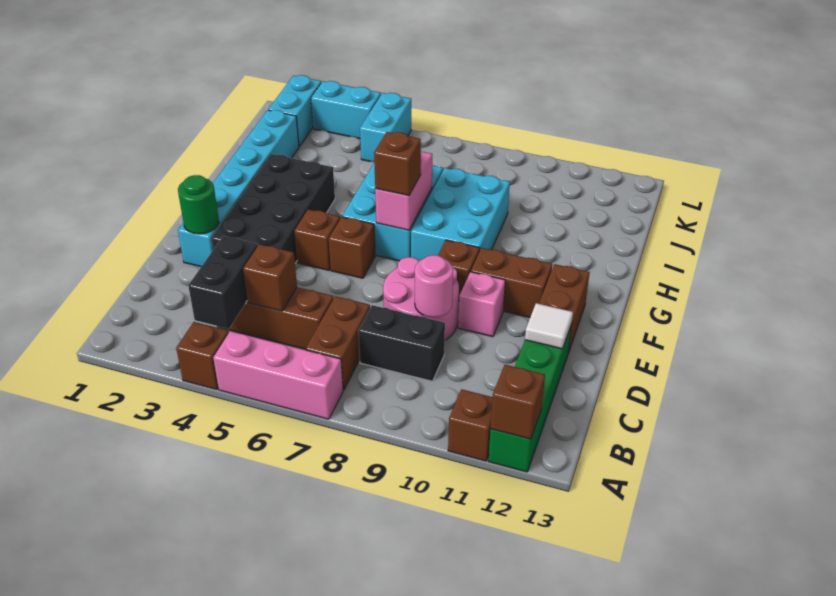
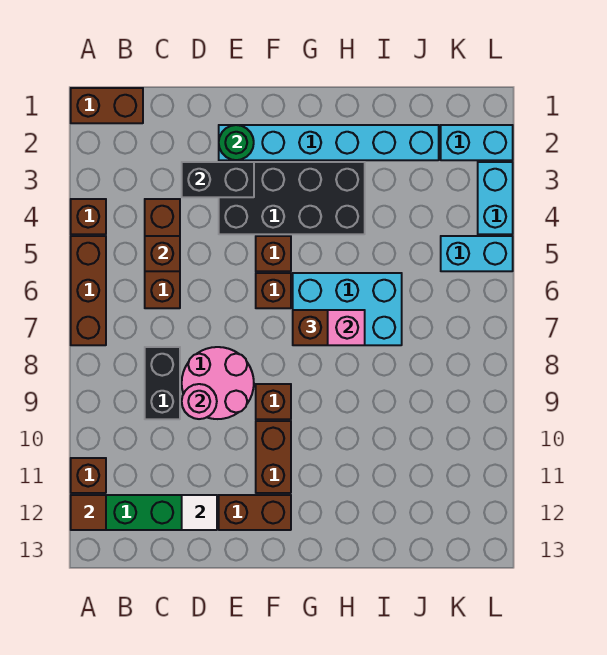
pink 1x3 brick [213,331,343,419] -> brown 1x3 brick [71,236,106,345]
brown 1x1 brick [491,365,545,439] -> brown 1x1 tile [71,495,106,530]
black 1x2 brick [188,236,258,329] -> black 1x2 brick moved to [182,162,254,197]
brown 1x2 brick [306,296,370,390] -> brown 1x2 brick moved to [71,88,143,123]
pink 1x1 brick [458,272,505,337] -> none
cyan 2x3 brick [411,168,510,261] -> none

